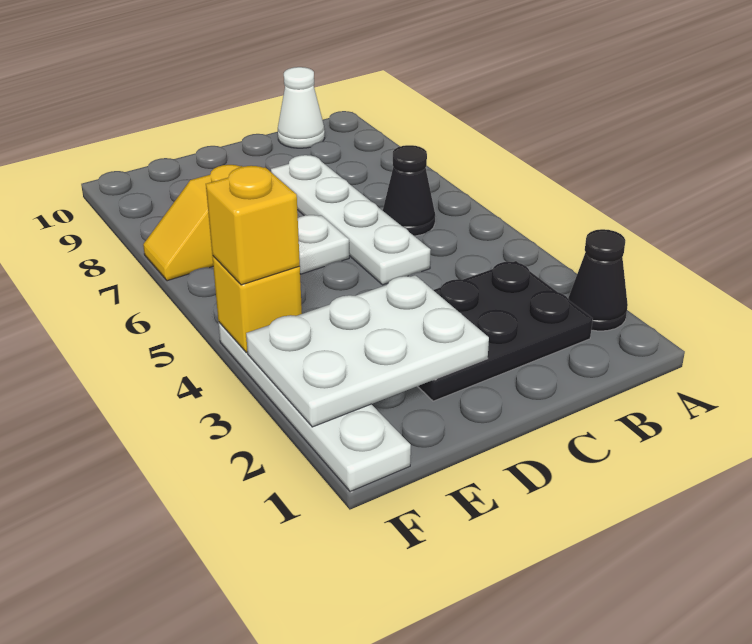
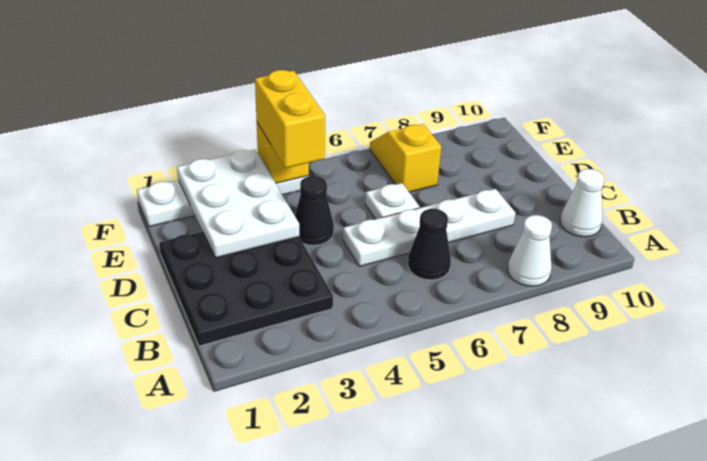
black 1x1 cone [568,229,628,331] -> black 1x1 cone moved to [295,176,334,245]
none -> white 1x1 cone [508,215,552,286]
black 2x3 plate [418,261,593,401] -> black 3x3 plate [159,232,333,346]
yellow 1x1 brick [206,166,300,285] -> yellow 1x2 brick [255,70,325,168]

